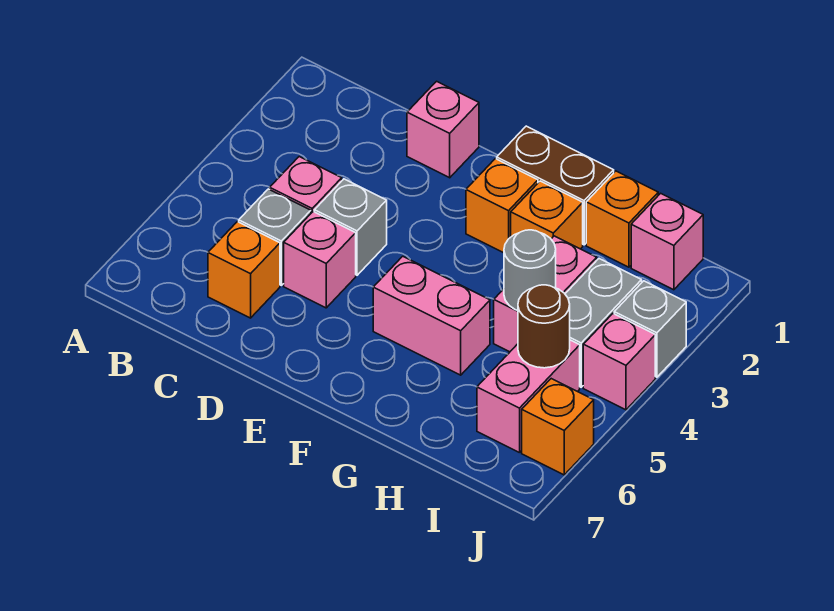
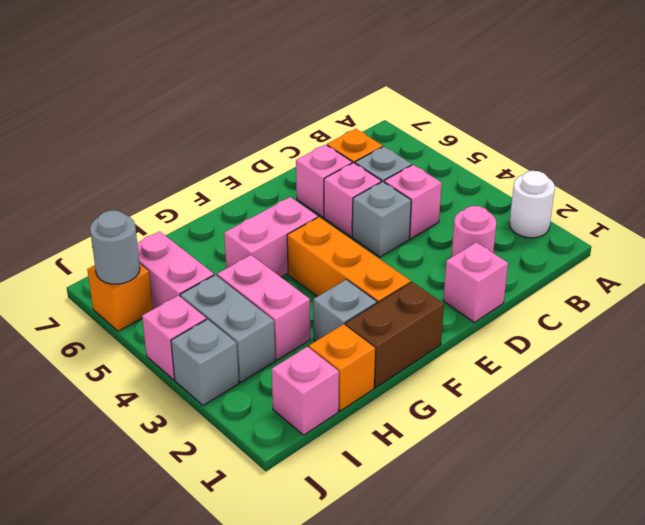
none -> white 1x1 round brick [509,171,555,238]
none -> pink 1x1 round brick [451,206,496,257]
none -> pink 1x1 brick [296,145,352,217]
orange 1x1 brick [466,159,538,253] -> orange 1x3 brick [287,217,411,303]
orange 1x1 brick [511,181,583,249] -> grey 1x1 brick [313,279,377,341]
grey 1x1 round brick [504,230,556,310] -> grey 1x1 round brick moved to [90,211,140,284]
brown 1x1 round brick [518,285,570,368] -> none

